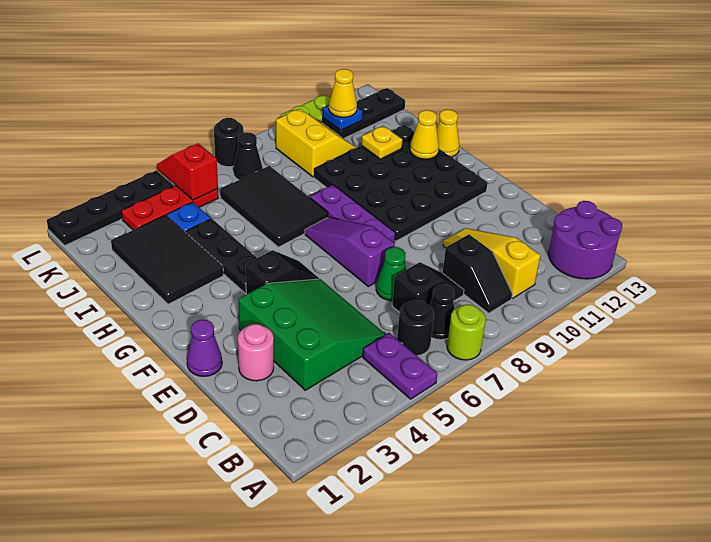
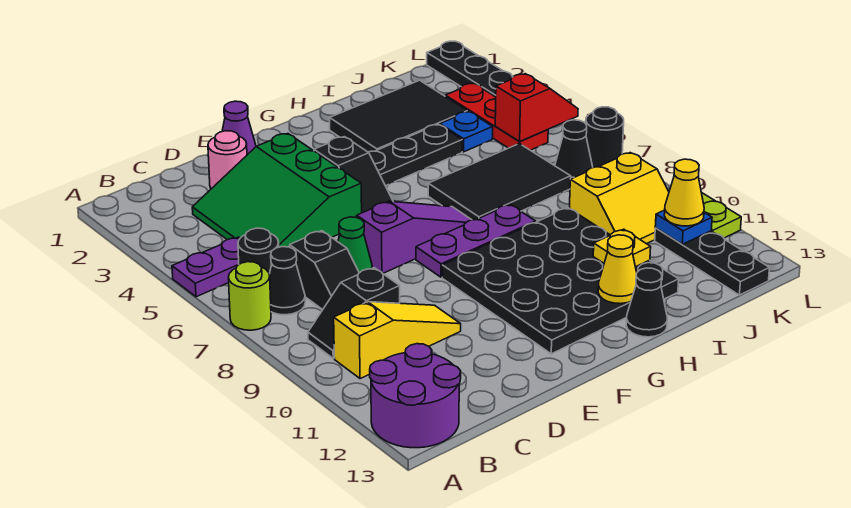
green 3x3 slope [238,279,386,390] -> green 3x3 slope turned to [192,134,362,247]
yellow 1x1 cone [437,110,459,157] -> black 1x1 cone [626,268,667,337]

